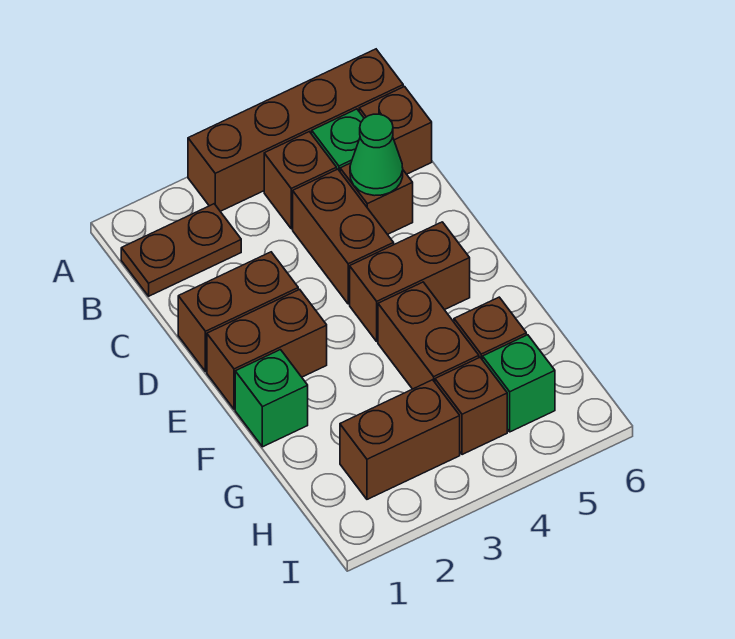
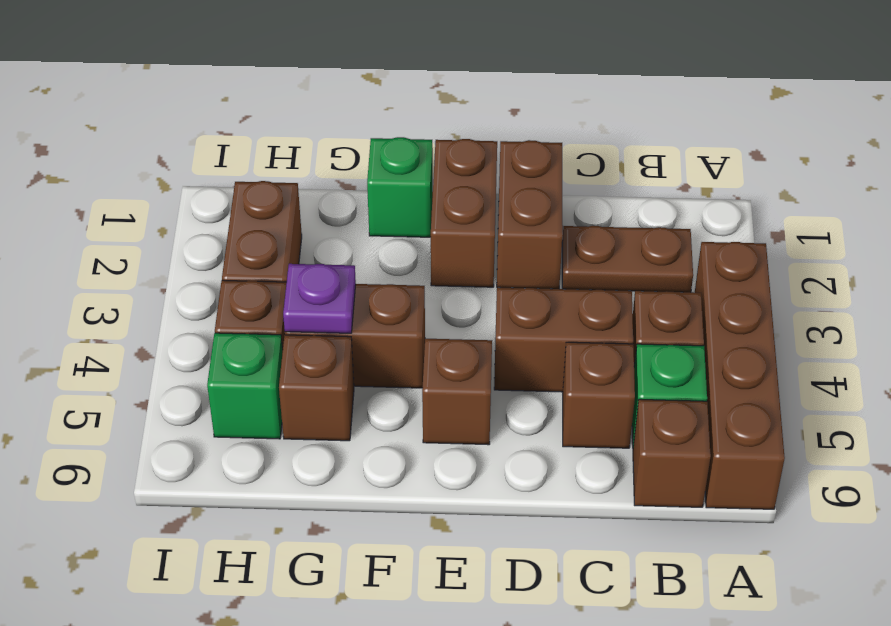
brown 1x2 plate [121,204,241,296] -> brown 1x2 plate turned to [562,226,693,292]
green 1x1 cone [350,114,403,196] -> none
brown 1x2 brick [350,222,470,341] -> brown 1x1 brick [422,339,492,445]
none -> purple 1x1 plate [283,264,356,333]

